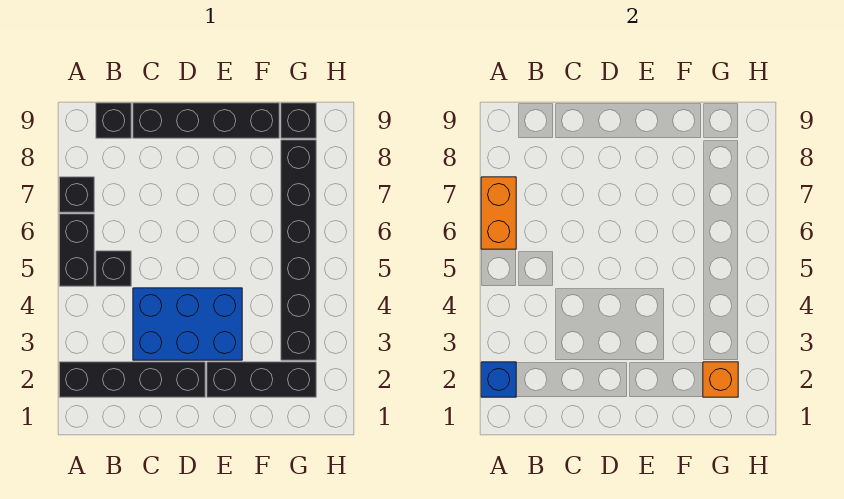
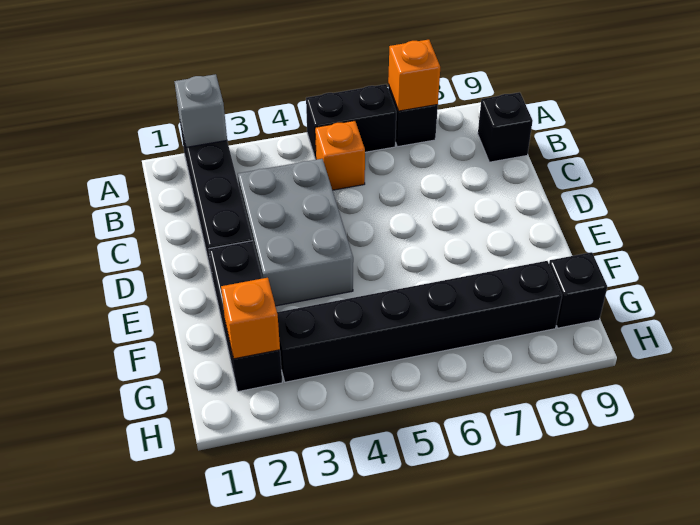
blue 1x1 brick [481,362,516,397] -> grey 1x1 brick [174,74,227,147]
orange 1x2 brick [481,177,516,249] -> orange 1x1 brick [388,40,440,111]
black 1x1 brick [96,251,131,286] -> orange 1x1 brick [315,121,365,190]
blue 2x3 brick [133,288,242,360] -> grey 2x3 brick [238,159,353,306]
black 1x4 brick [133,103,279,138] -> none

